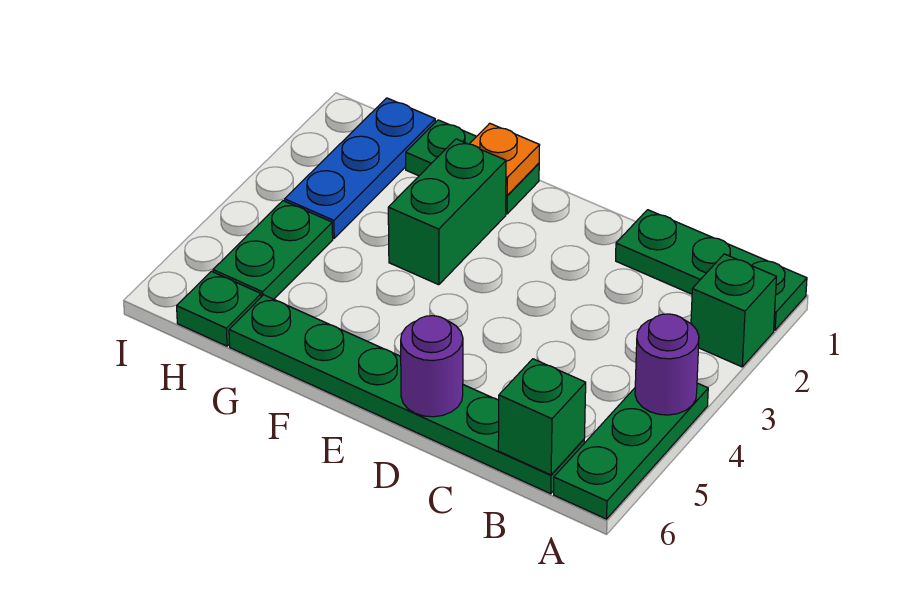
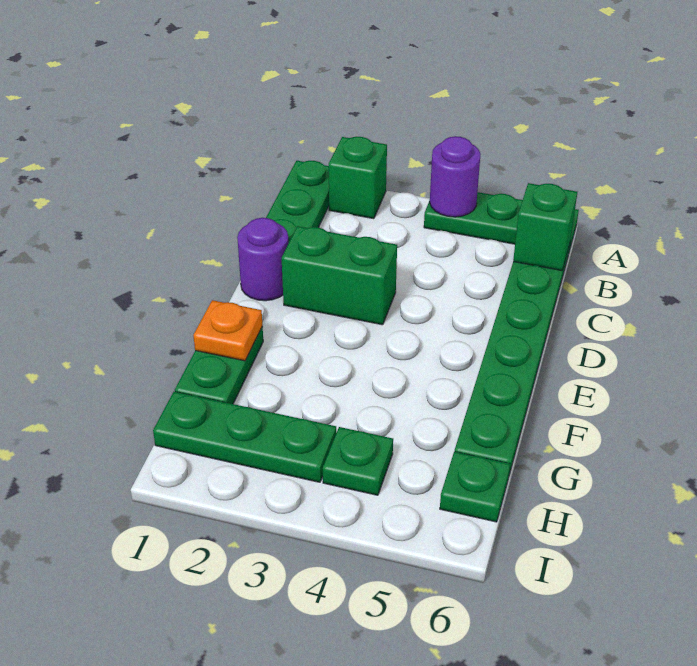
purple 1x1 round brick [401,316,463,417] -> purple 1x1 round brick moved to [237,218,289,301]
green 1x2 brick [388,139,506,285] -> green 1x2 brick moved to [282,226,397,325]
blue 1x3 plate [285,98,435,238] -> green 1x3 plate [153,392,336,482]
green 1x2 plate [213,201,333,299] -> green 1x1 plate [323,427,393,495]

